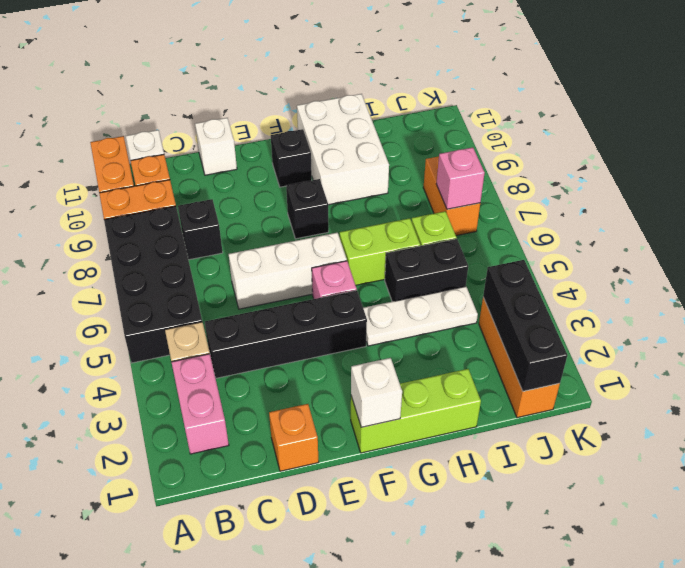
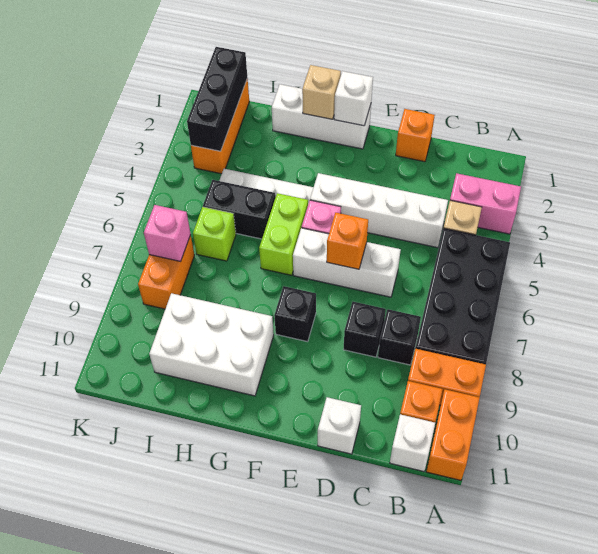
pink 1x2 brick [172,354,229,454] -> pink 1x2 brick turned to [450,173,521,234]
black 1x4 brick [205,290,367,378] -> white 1x4 brick [310,173,448,248]
none -> orange 1x1 brick [327,212,368,269]
lime 1x3 brick [351,369,481,453] -> white 1x3 brick [272,84,371,149]
black 1x1 brick [271,129,312,187] -> black 1x1 brick moved to [344,302,386,357]
none -> tan 1x1 brick [302,65,341,119]
lime 1x2 brick [340,218,420,285] -> lime 1x2 brick turned to [259,193,308,275]
white 2x3 brick [297,94,389,205] -> white 2x3 brick turned to [149,293,274,396]

